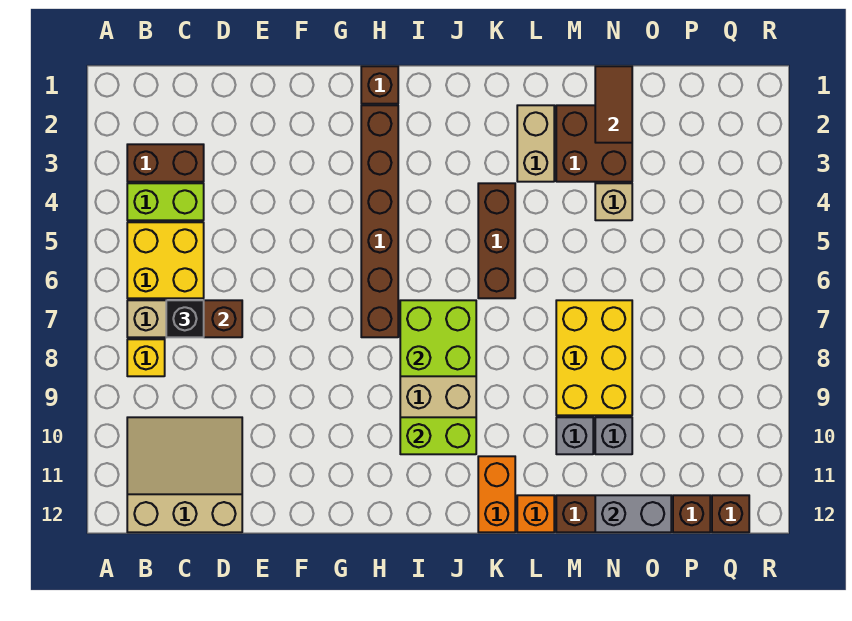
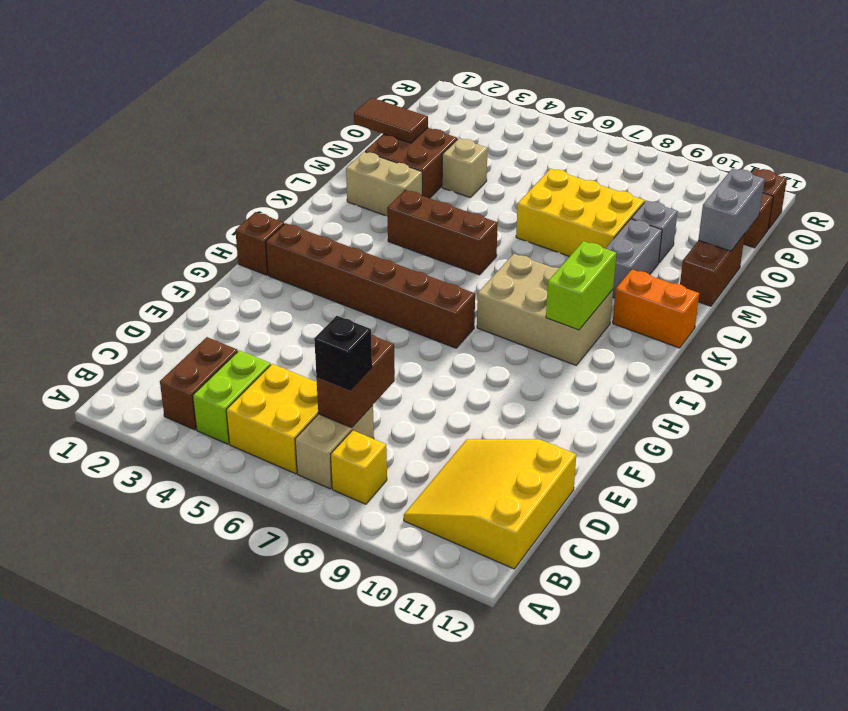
tan 3x3 slope [127,417,242,532] -> yellow 3x3 slope [404,439,576,569]
lime 2x2 brick [400,300,476,376] -> none
orange 1x1 brick [517,495,554,532] -> none
grey 1x1 brick [556,417,593,454] -> grey 1x2 brick [605,219,662,298]

